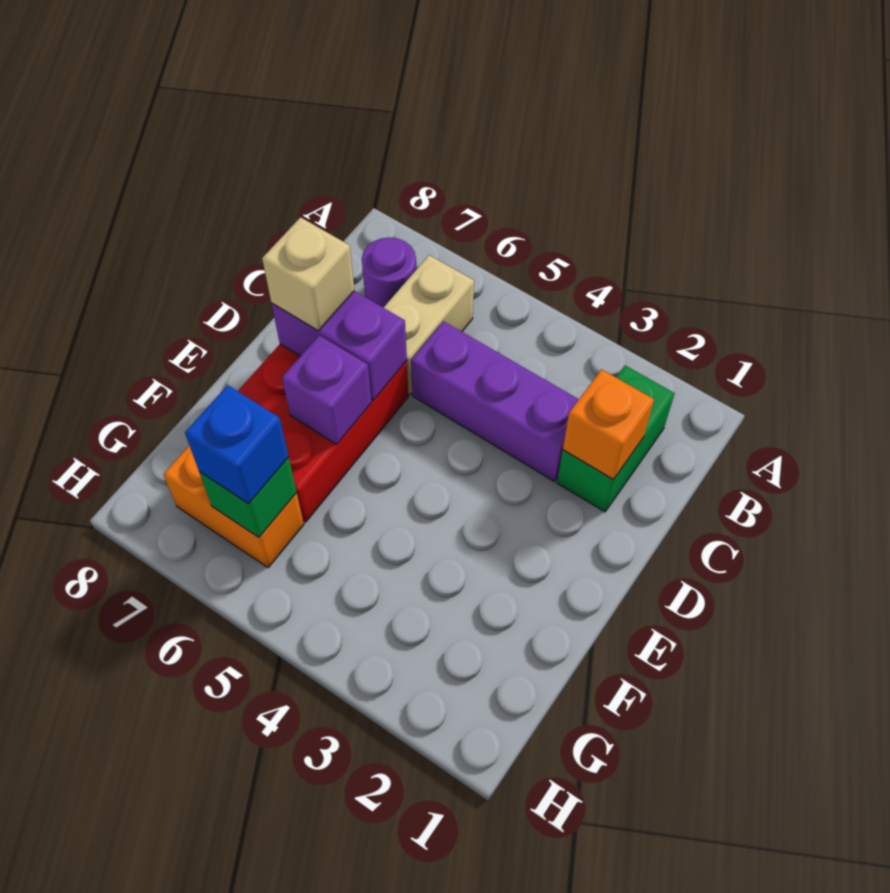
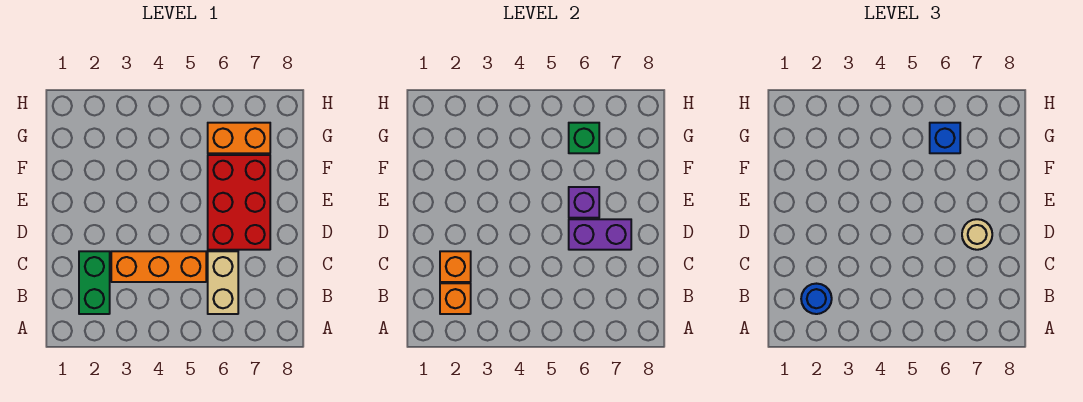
none -> orange 1x1 brick [440,283,471,314]
none -> blue 1x1 round brick [801,284,832,314]
purple 1x1 round brick [362,237,416,308] -> none
purple 1x3 brick [411,321,579,481] -> orange 1x3 brick [111,251,206,282]
tan 1x1 brick [262,217,354,331] -> tan 1x1 round brick [962,219,992,250]

